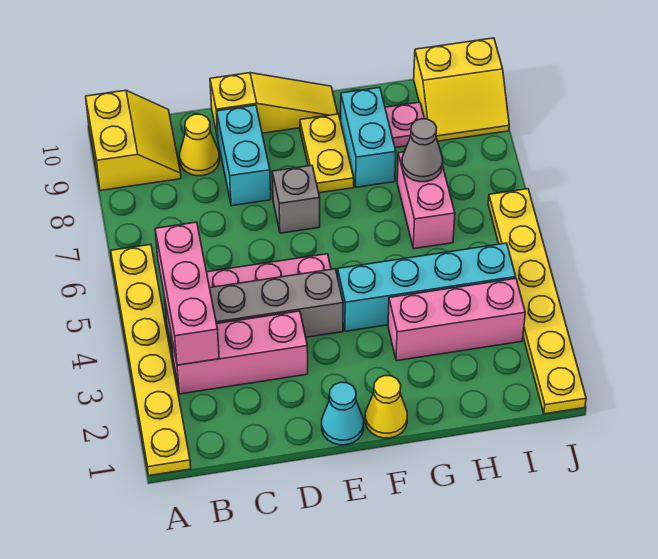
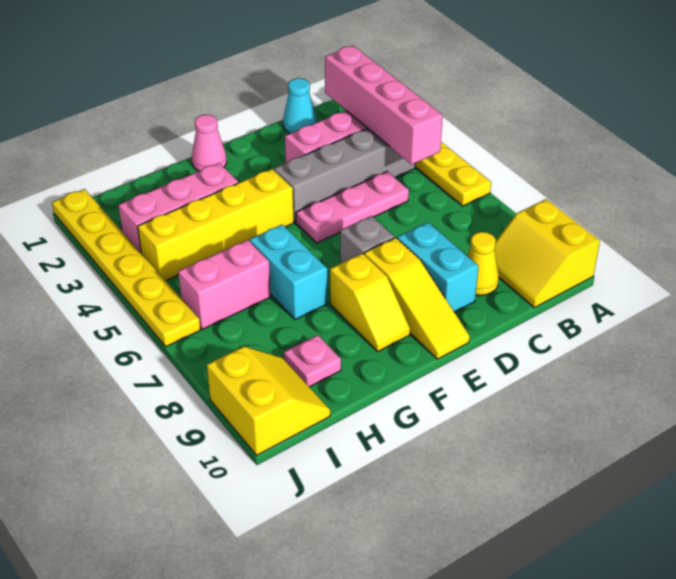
pink 1x3 brick [155,222,219,365] -> pink 1x4 brick [325,46,443,165]
yellow 1x3 slope [210,73,338,138] -> yellow 1x3 slope turned to [364,238,470,359]
cyan 1x1 cone [322,382,364,445] -> cyan 1x1 cone moved to [283,78,317,133]
yellow 1x1 cone [365,376,407,438] -> pink 1x1 cone [192,115,227,171]
cyan 1x4 brick [338,243,516,331] -> yellow 1x4 brick [138,169,294,281]
yellow 1x2 plate [300,114,354,193] -> yellow 1x2 slope [330,253,410,351]
cyan 1x2 brick [341,87,396,187] -> cyan 1x2 brick moved to [250,225,327,320]
pink 1x2 brick [397,152,455,249] -> pink 1x2 brick turned to [178,240,271,329]
grey 1x1 cone [402,119,443,182] -> none
yellow 2x2 slope [414,38,509,141] -> yellow 2x2 slope turned to [207,346,330,455]

